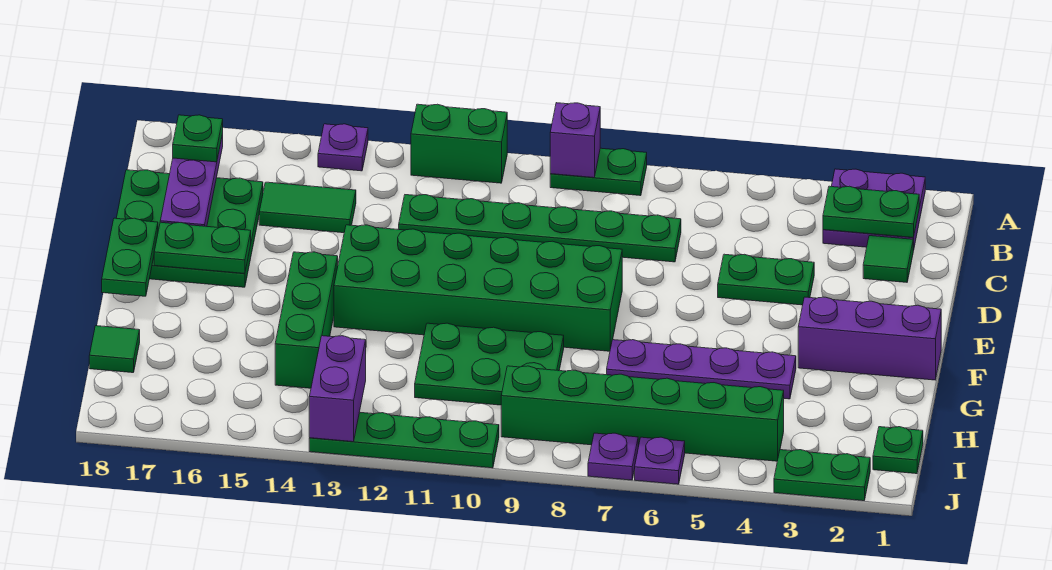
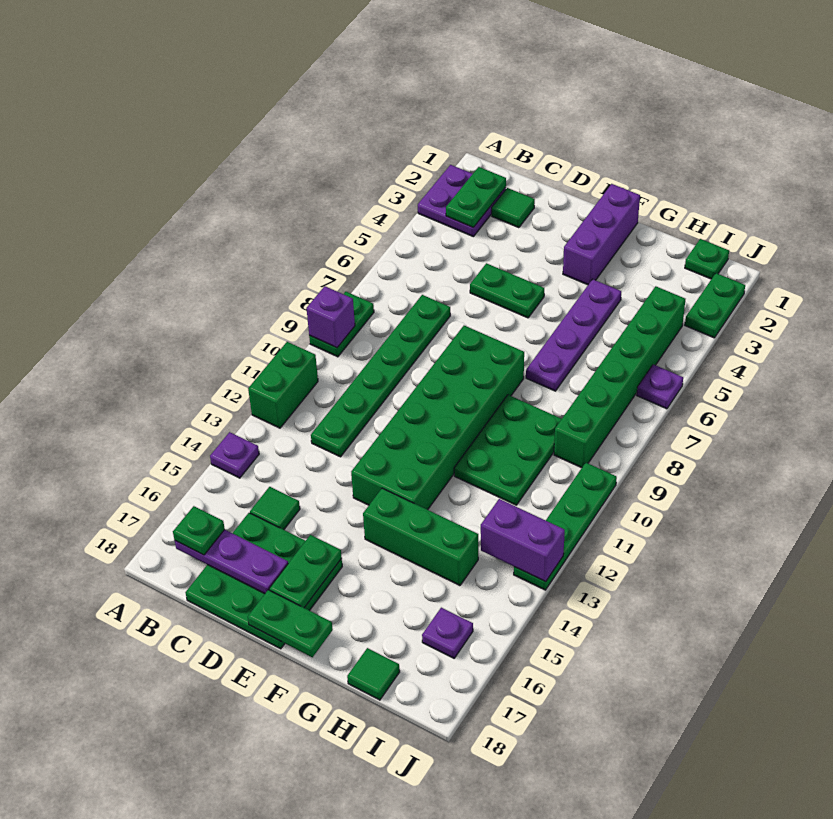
green 1x2 tile [259,182,356,233] -> green 1x1 tile [250,487,300,530]
green 1x2 plate [718,254,814,305] -> green 1x2 plate turned to [470,263,544,318]
purple 1x1 plate [588,433,638,480] -> purple 1x1 plate moved to [422,608,473,658]

